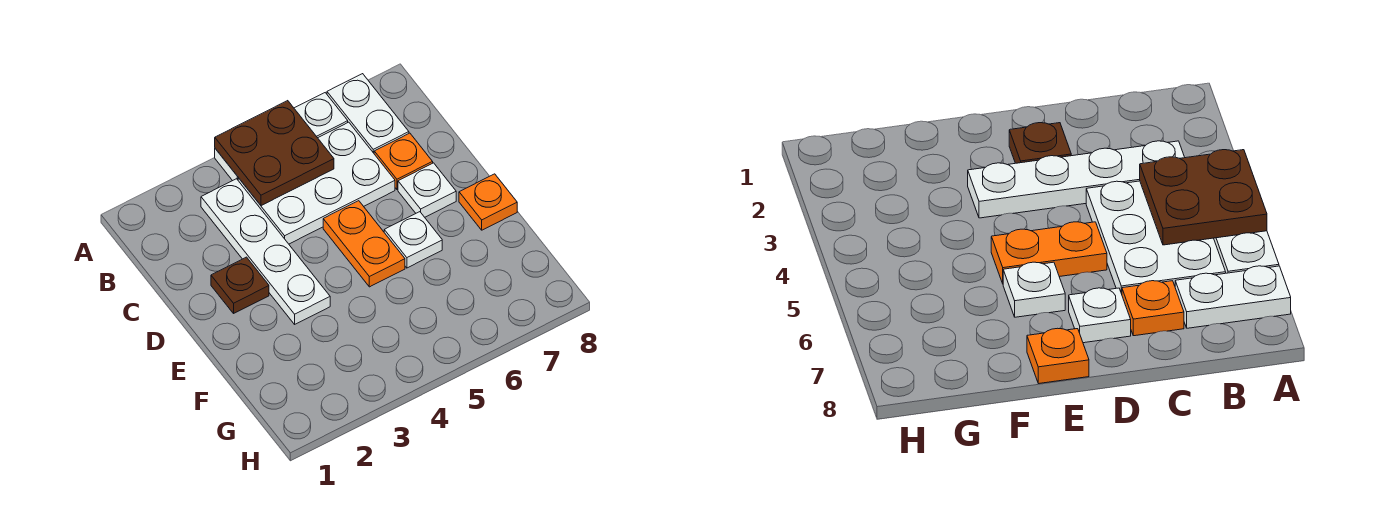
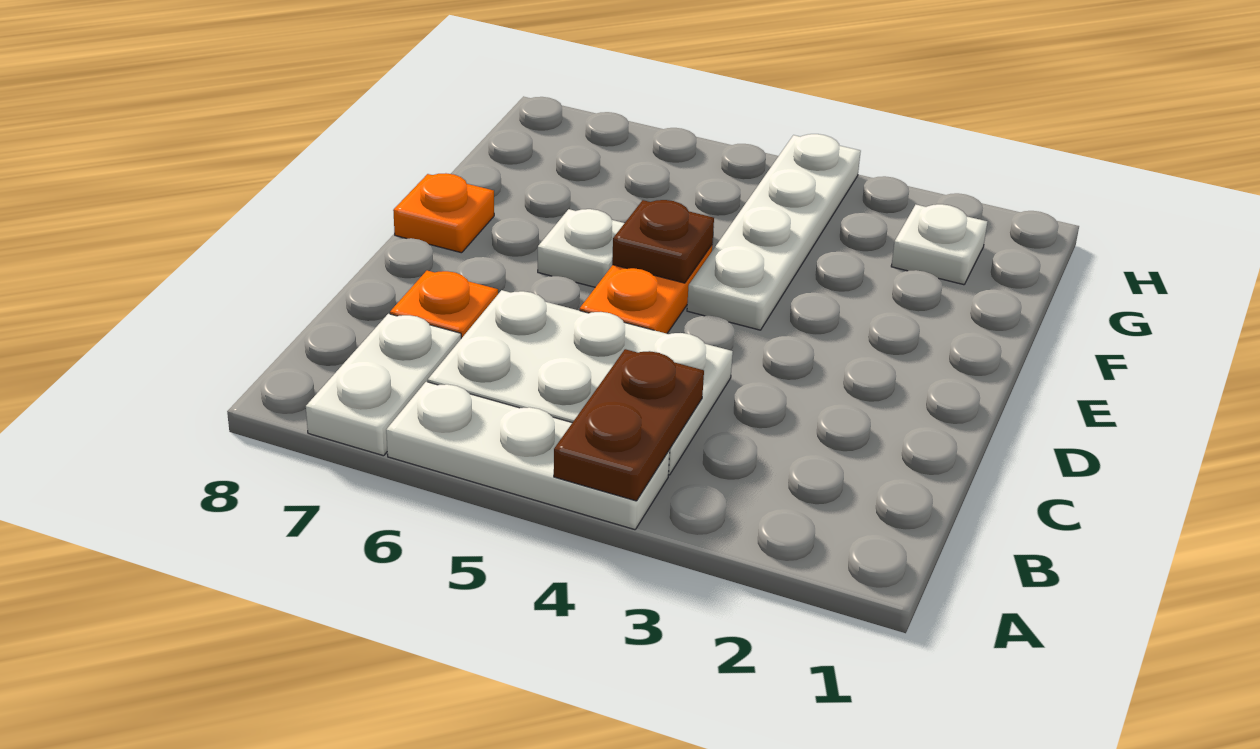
brown 2x2 plate [215,101,334,206] -> brown 1x2 plate [554,349,704,501]
white 1x4 plate [201,179,330,324] -> white 1x4 plate moved to [687,134,861,330]
brown 1x1 plate [211,257,269,313] -> brown 1x1 plate moved to [612,200,714,283]
white 1x1 plate [398,163,456,217] -> white 1x1 plate moved to [891,204,987,285]

